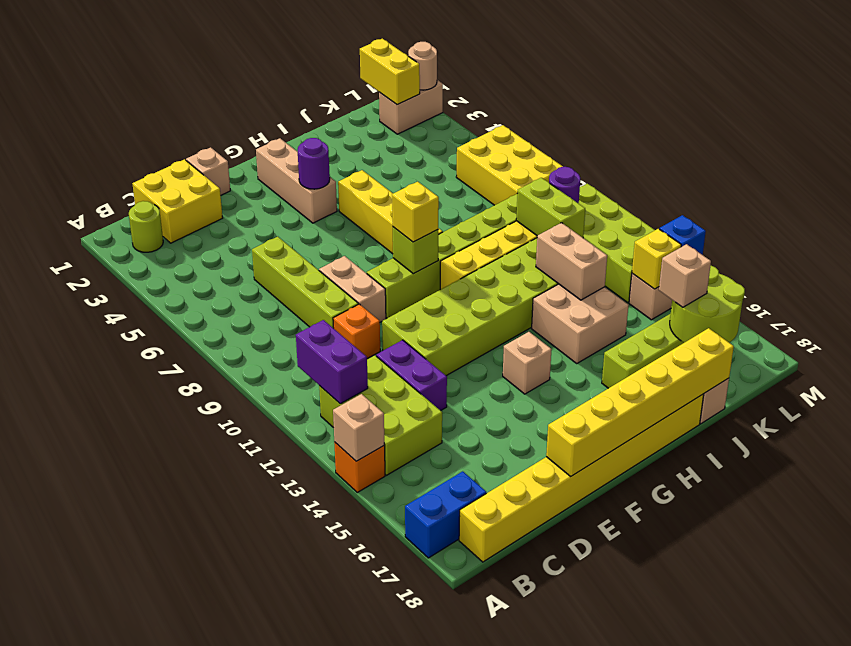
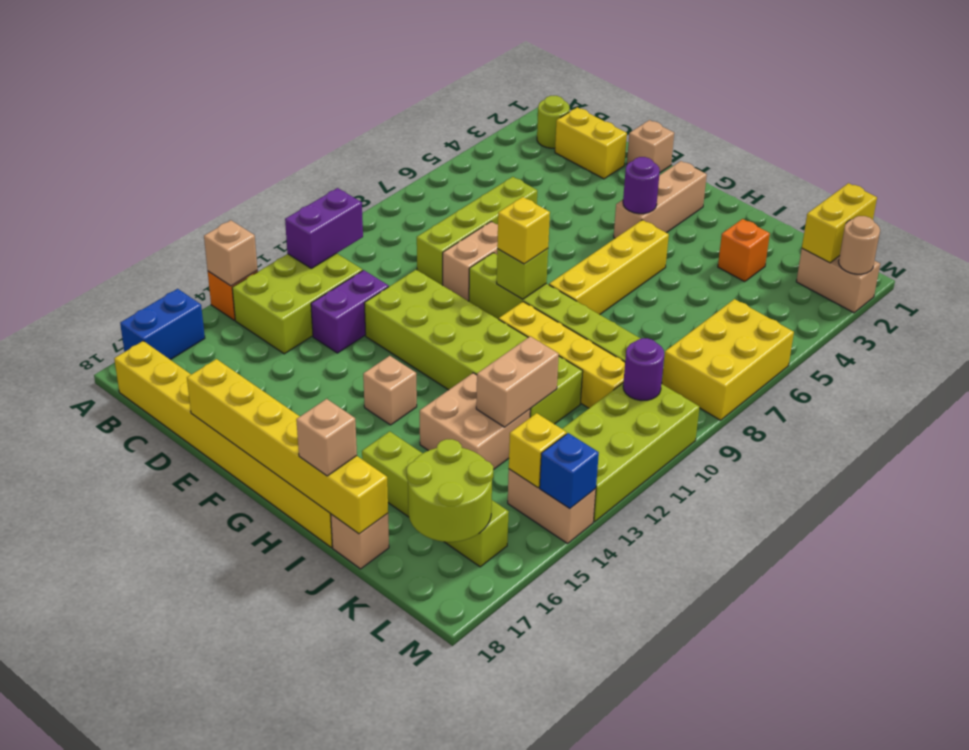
blue 1x2 brick [405,471,486,558] -> blue 1x2 brick turned to [120,289,205,360]
yellow 2x2 brick [132,159,223,243] -> yellow 1x2 brick [555,107,627,179]
orange 1x1 brick [333,304,380,359] -> orange 1x1 brick moved to [718,219,770,282]
lime 1x2 brick [516,178,585,238] -> none
tan 1x1 brick [659,244,711,307] -> tan 1x1 brick moved to [296,399,357,476]

